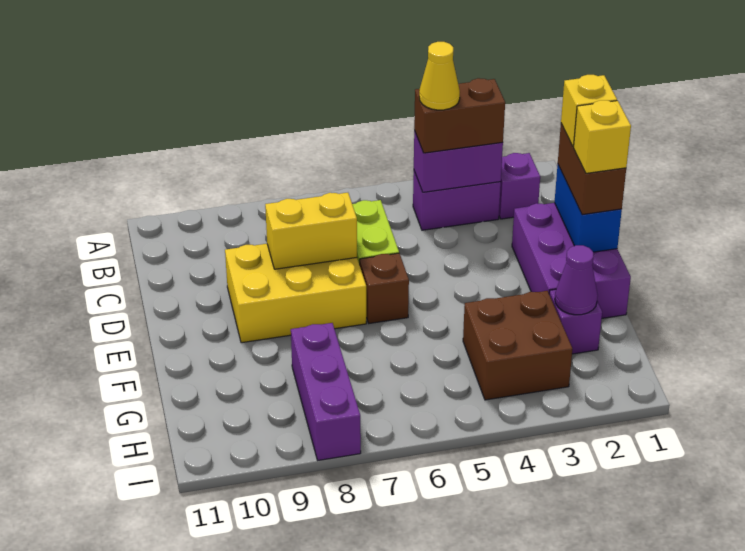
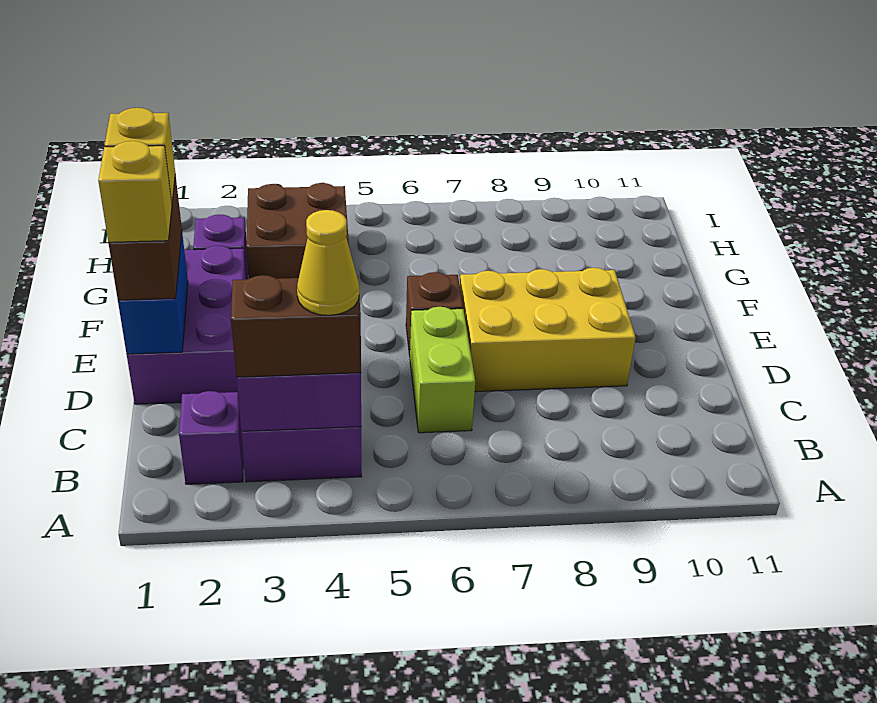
yellow 1x2 brick [265,193,357,269] -> none
purple 1x1 cone [555,245,598,315] -> none
purple 1x3 brick [291,323,361,460] -> none

